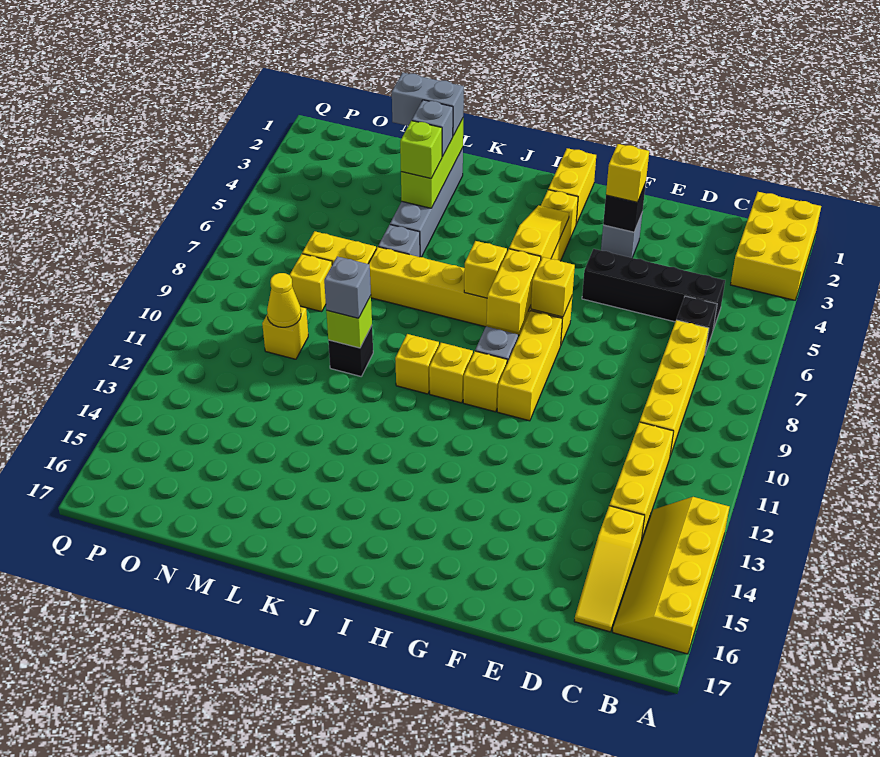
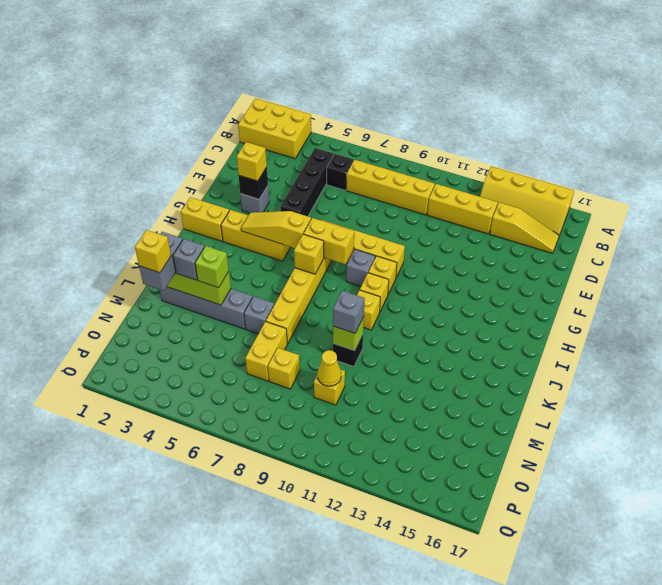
yellow 1x1 brick [531,257,575,317] -> yellow 1x1 brick moved to [135,230,171,273]

